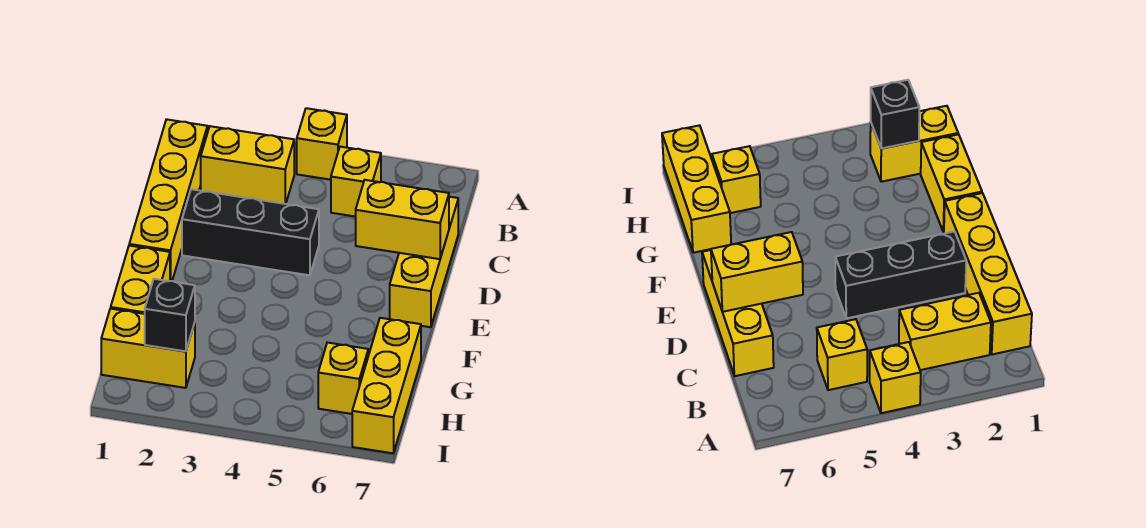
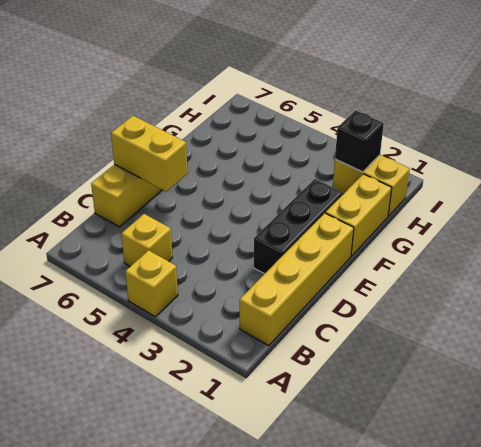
yellow 1x2 brick [201,126,294,204] -> none
black 1x3 brick [182,189,319,275] -> black 1x3 brick turned to [254,179,343,274]
yellow 1x3 brick [352,318,421,453] -> none
yellow 1x1 brick [318,343,368,414] -> none

